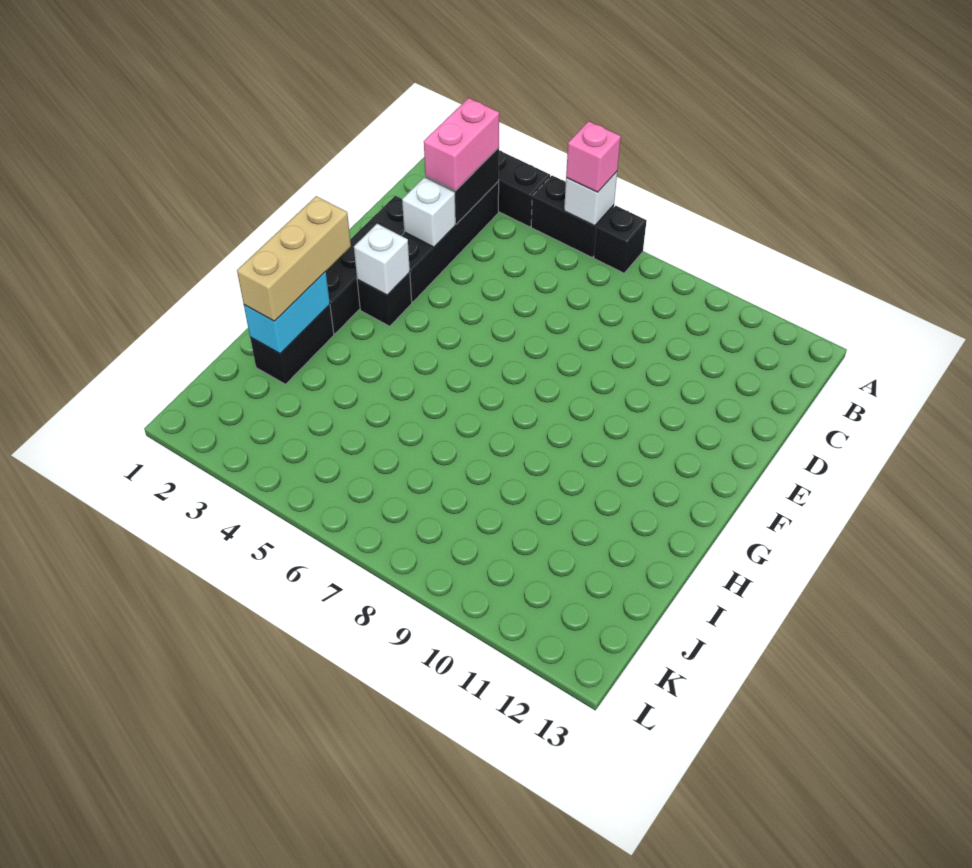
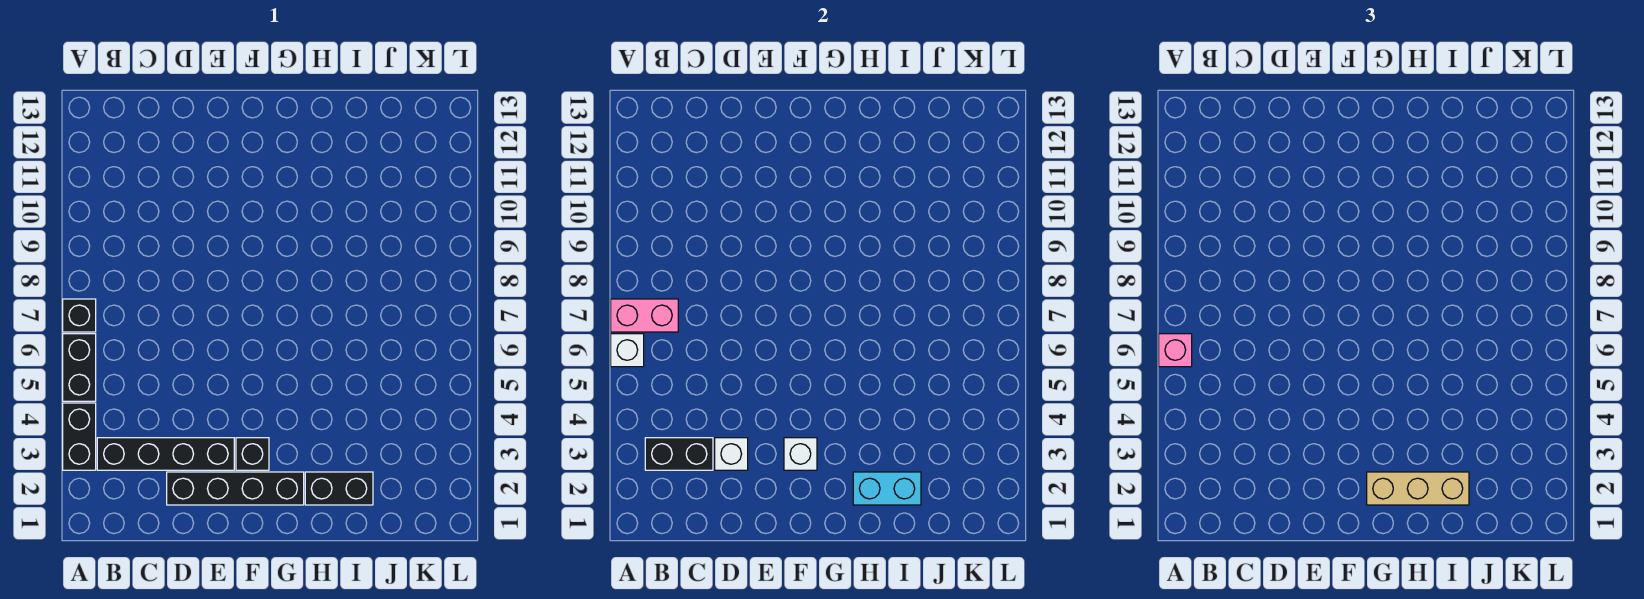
pink 1x2 brick [424,98,499,191] -> pink 1x2 brick moved to [611,299,678,332]

